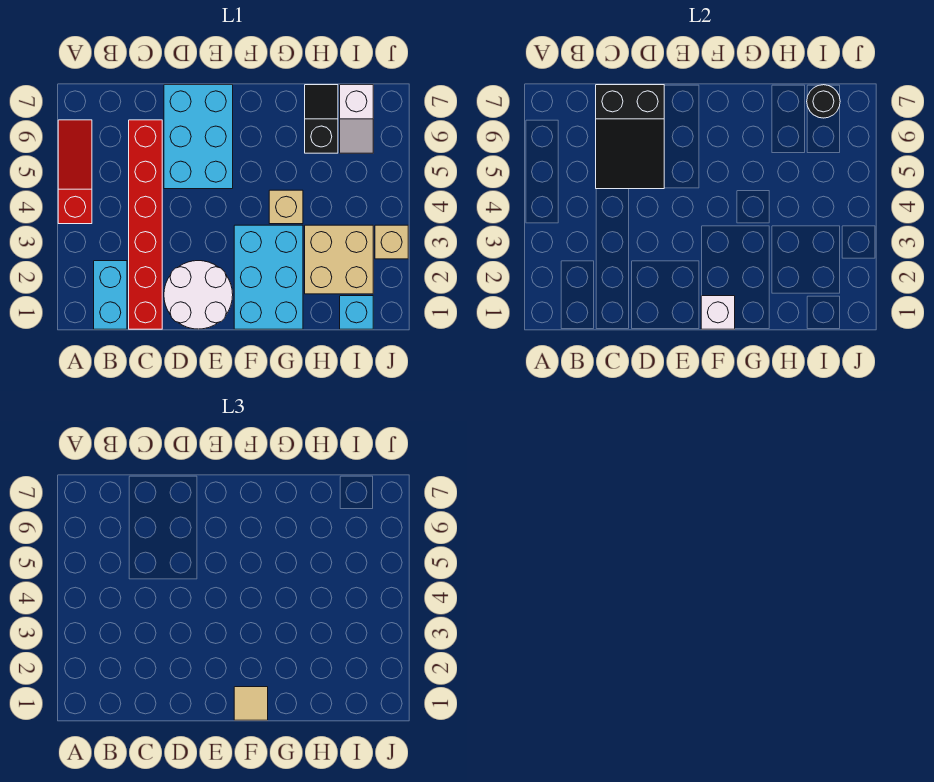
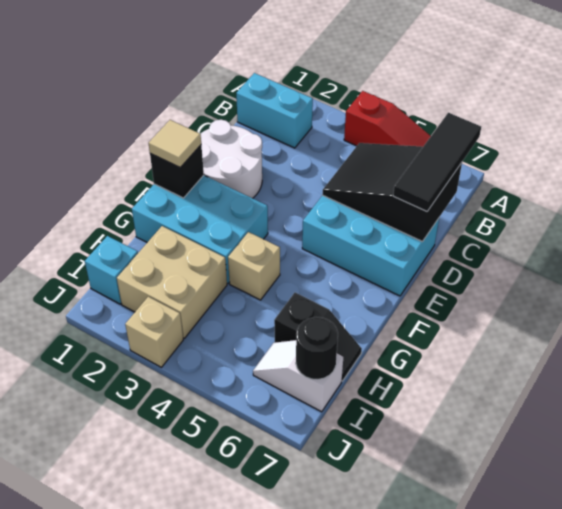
none -> black 1x3 tile [393,113,481,211]
red 1x6 brick [129,120,162,329] -> none
white 1x1 brick [701,296,735,329] -> black 1x1 brick [150,145,204,198]

